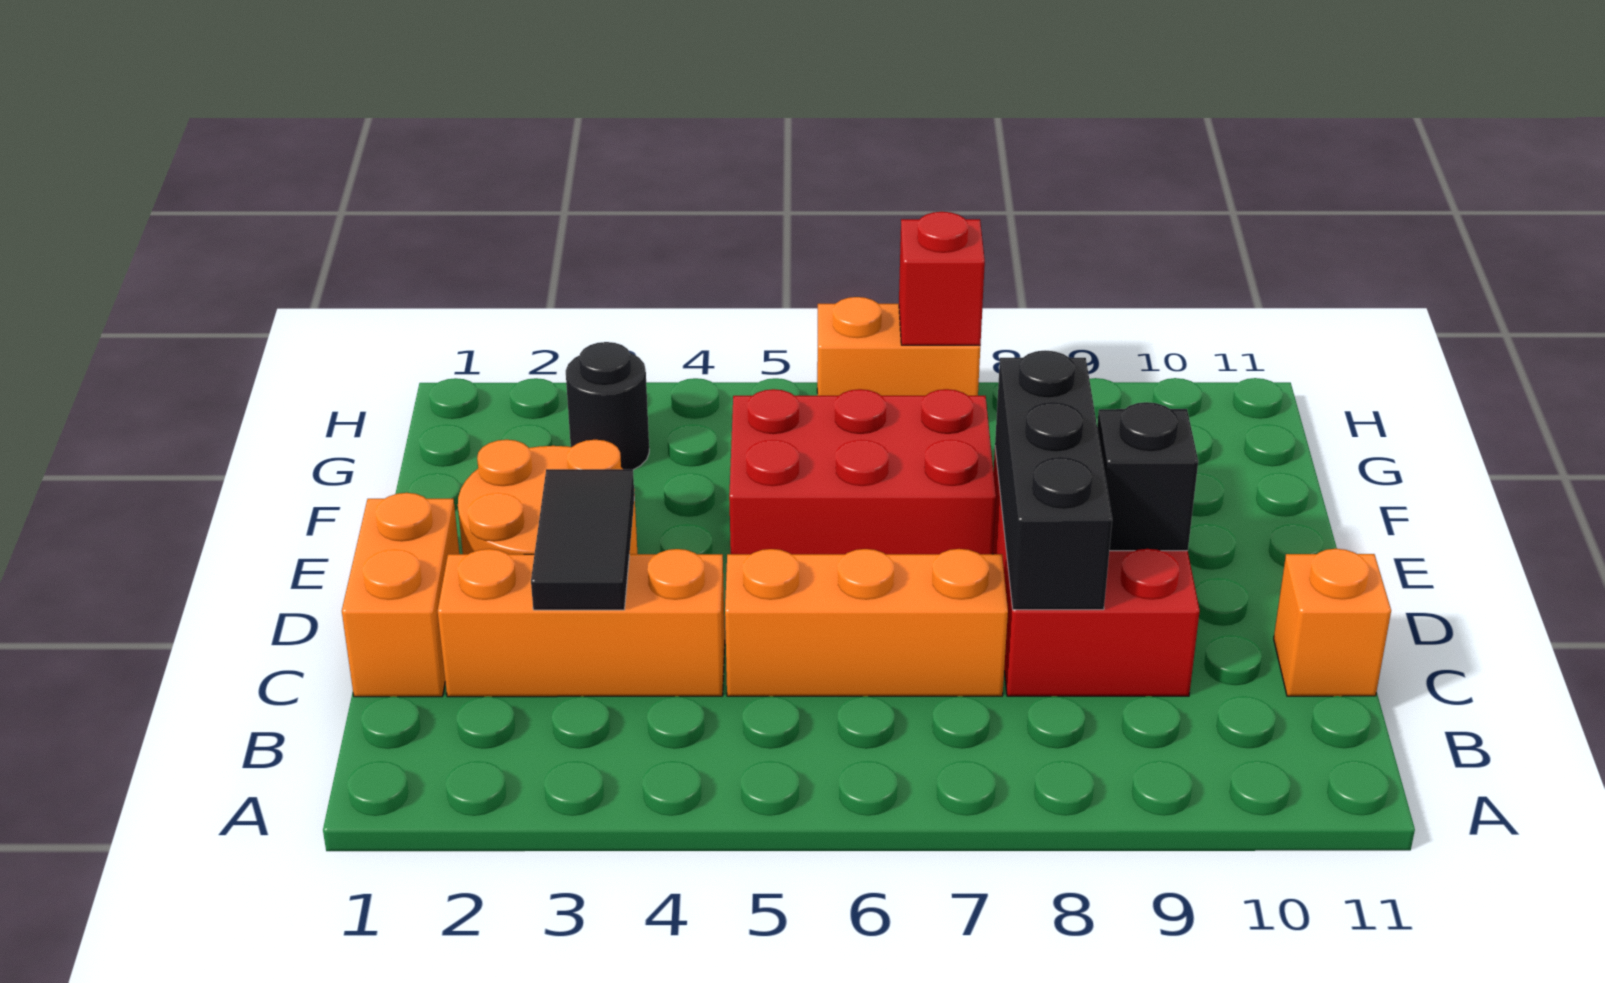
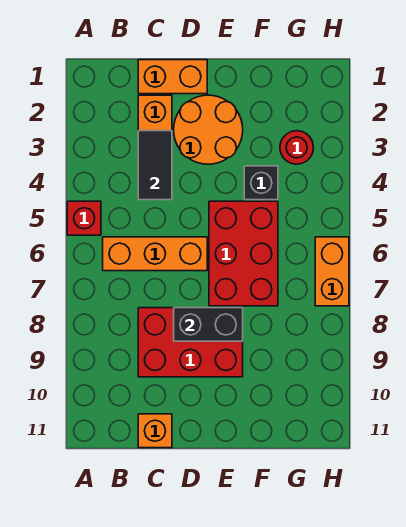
black 1x2 tile [531,469,634,610] -> black 1x2 tile turned to [138,131,172,200]
orange 1x3 brick [725,549,1008,696] -> orange 1x3 brick turned to [103,237,207,271]
black 1x3 brick [995,350,1112,610] -> black 1x2 brick [174,308,243,341]
black 1x1 brick [1097,402,1198,551] -> black 1x1 brick moved to [244,166,278,200]
black 1x1 round brick [566,342,649,470] -> red 1x1 round brick [280,131,314,164]
red 1x1 brick [899,212,985,345] -> red 1x1 brick moved to [67,201,101,235]

